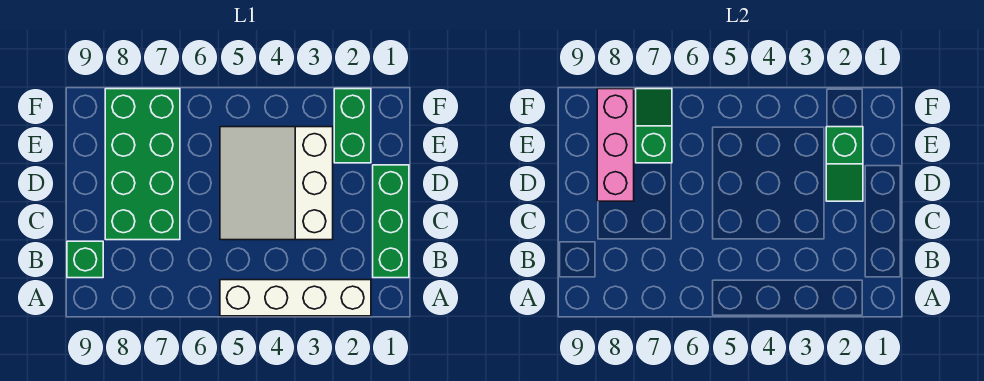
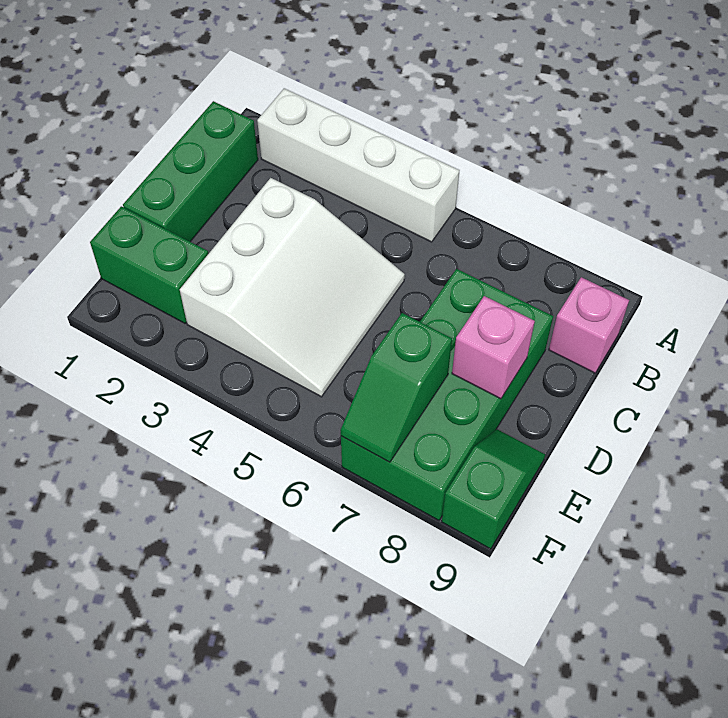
green 1x1 brick [67,241,103,278] -> pink 1x1 brick [549,277,629,373]
green 1x2 slope [826,127,863,201] -> green 1x2 slope moved to [442,429,545,549]
pink 1x3 brick [597,89,634,201] -> pink 1x1 brick [452,296,535,399]
green 1x2 brick [334,89,371,163] -> green 1x2 brick turned to [90,206,208,323]

